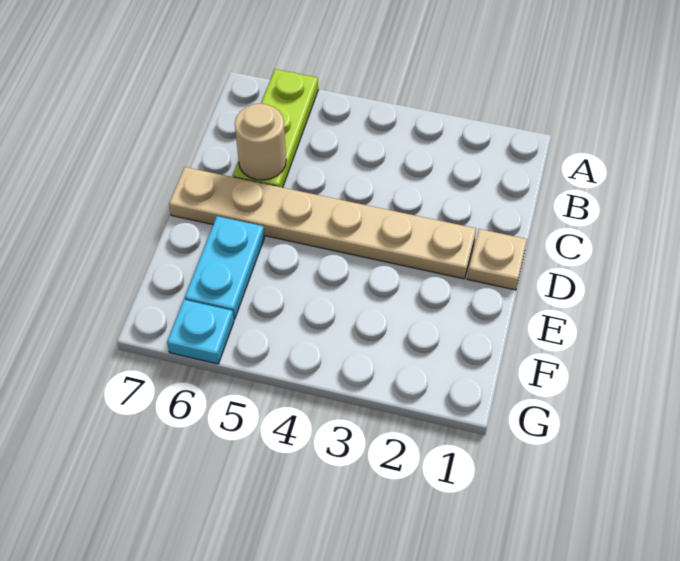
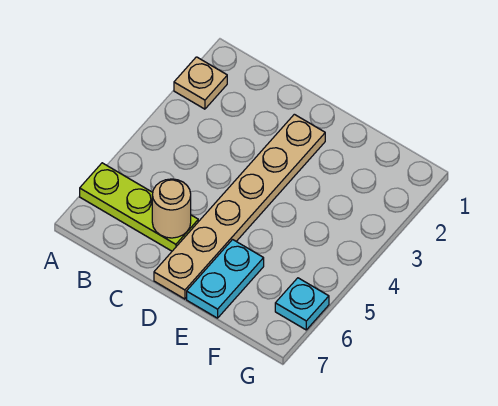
tan 1x1 plate [467,229,527,290] -> tan 1x1 plate moved to [174,57,227,109]
cyan 1x2 plate [185,216,264,319] -> cyan 1x2 plate turned to [187,240,264,318]

